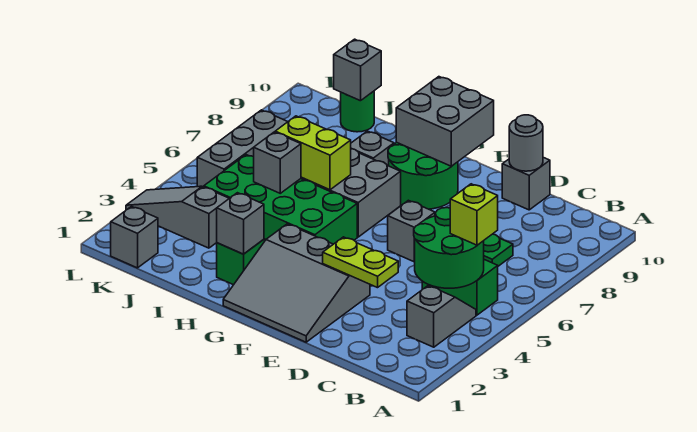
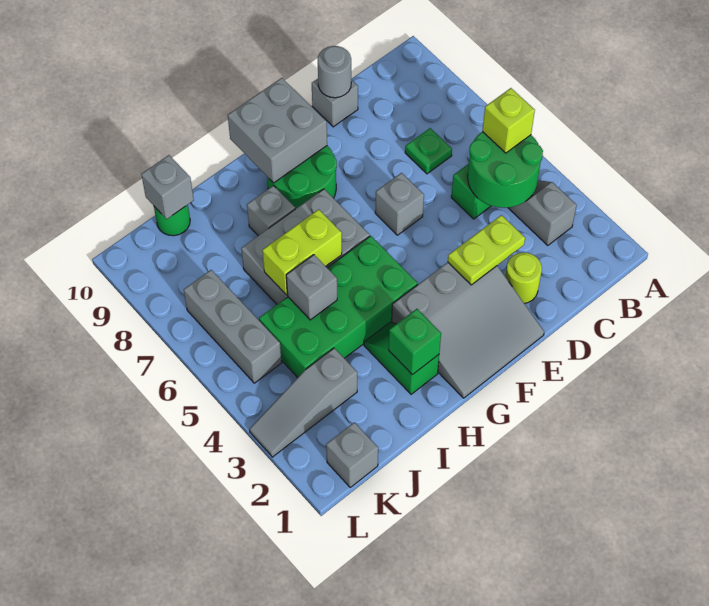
none -> lime 1x1 round brick [505,252,542,303]
grey 1x1 brick [217,193,264,254] -> green 1x1 brick [389,309,441,375]

